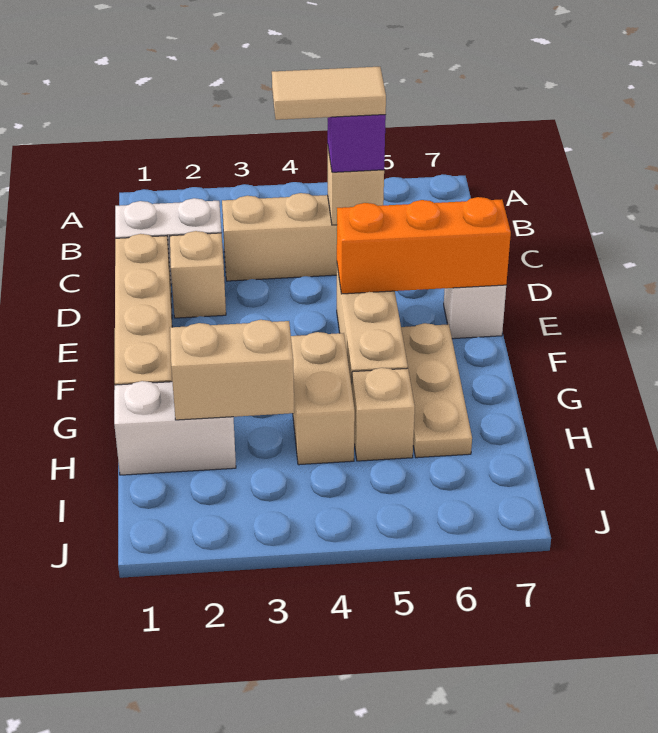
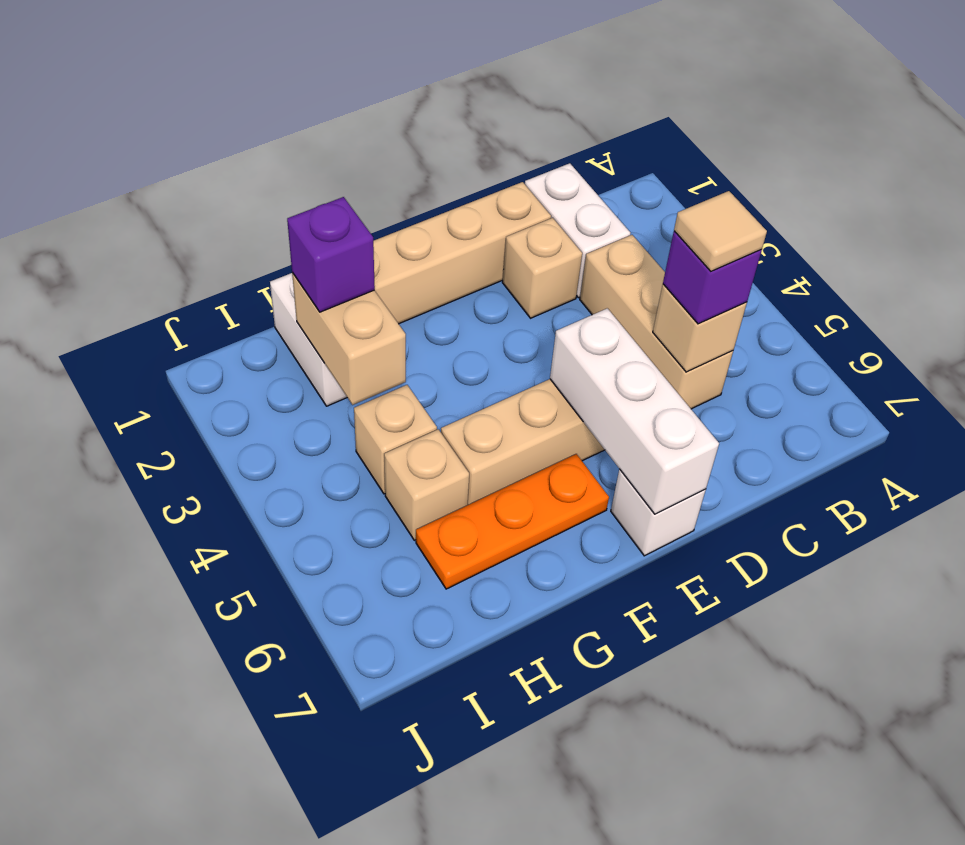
tan 1x2 tile [272,67,386,120] -> tan 1x1 tile [674,191,767,271]
orange 1x3 brick [337,197,511,294] -> white 1x3 brick [550,308,719,514]
tan 1x3 plate [401,323,472,458] -> orange 1x3 plate [416,454,609,589]
tan 1x2 brick [291,332,355,465] -> tan 1x1 brick [354,385,437,494]
none -> purple 1x1 brick [287,197,375,312]

